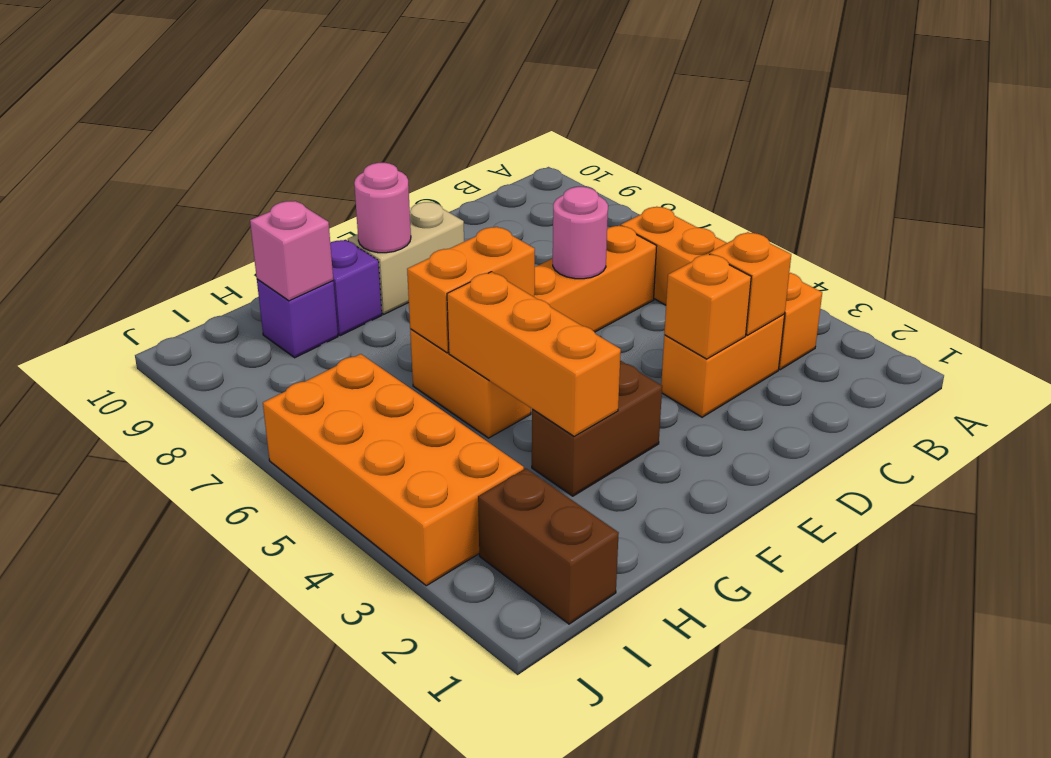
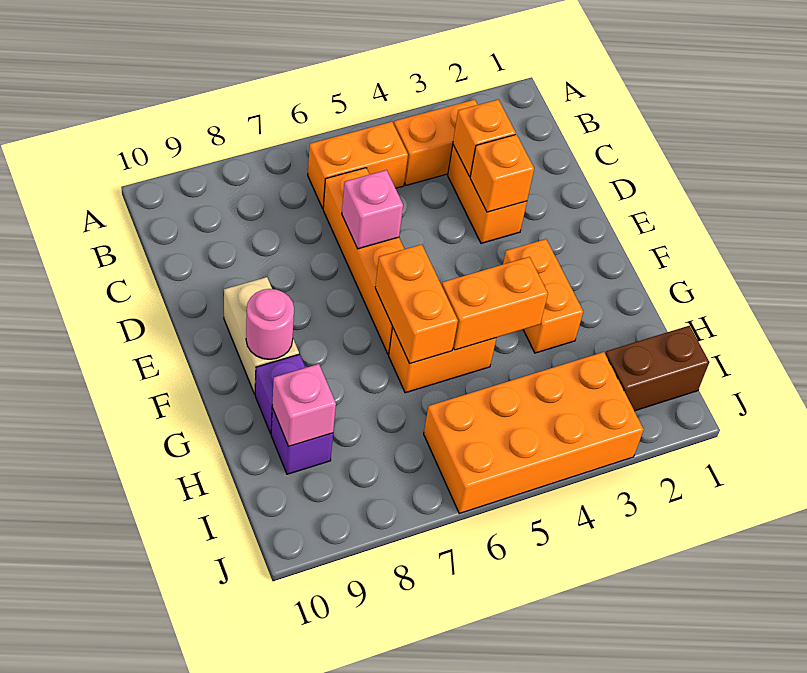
pink 1x1 round brick [553,187,608,279] -> pink 1x1 brick [342,170,403,249]
brown 1x2 brick [532,361,662,496] -> orange 1x2 brick [503,239,583,353]
orange 1x3 brick [447,272,621,436] -> orange 1x2 brick [442,257,548,350]

